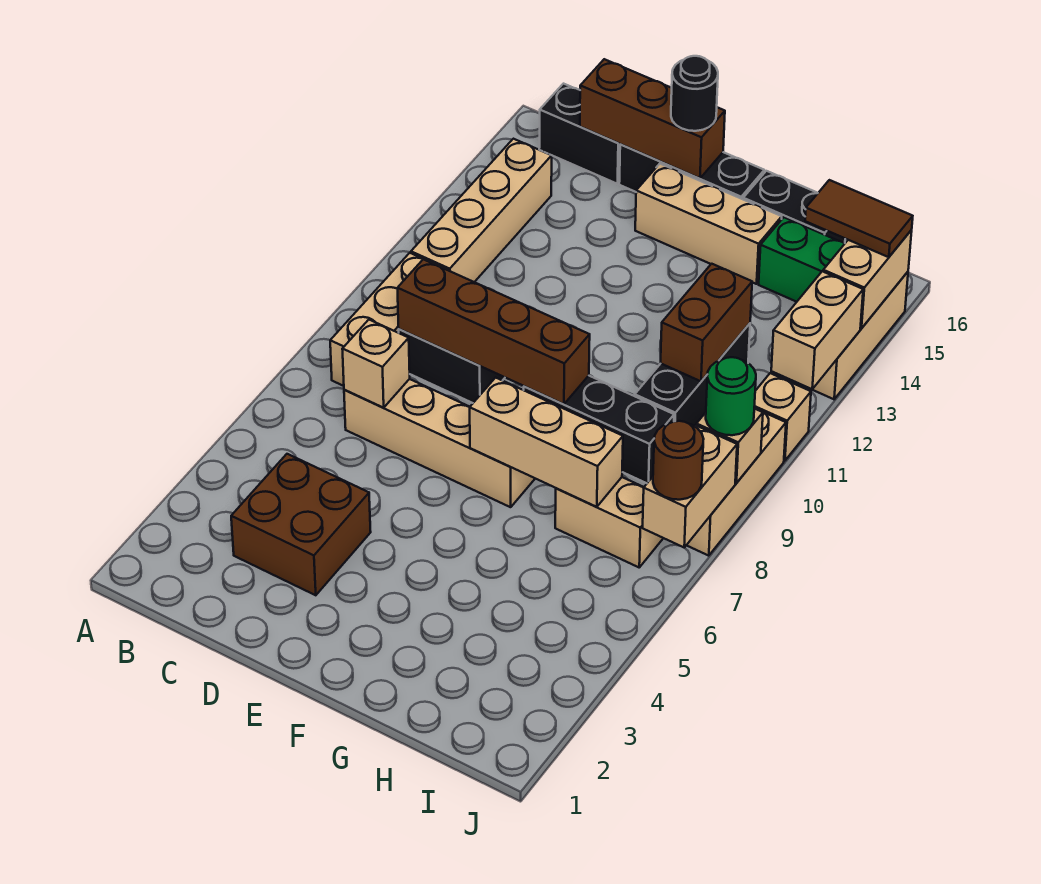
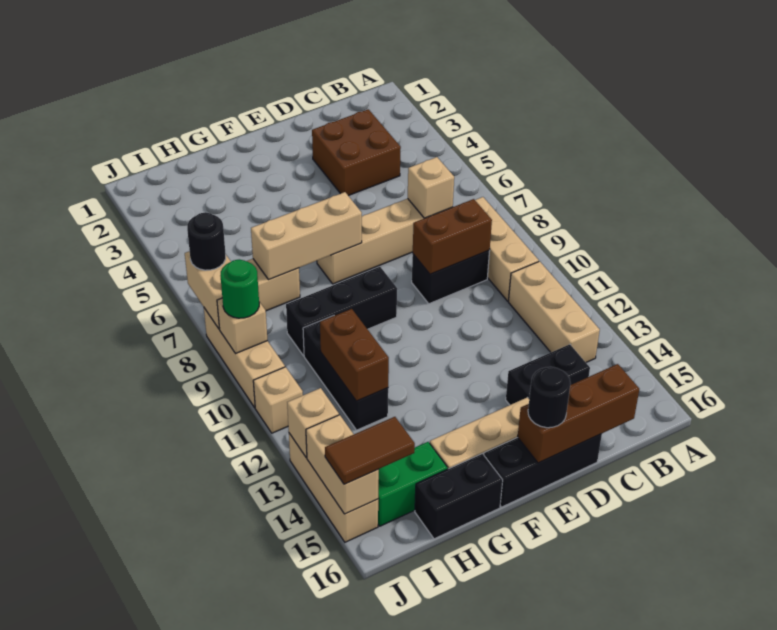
tan 1x4 brick [411,139,552,282] -> tan 1x3 brick [508,261,600,362]
black 1x2 brick [539,84,621,184] -> black 1x2 brick moved to [506,344,590,405]
brown 1x4 brick [397,259,590,404] -> brown 1x2 brick [413,199,492,274]
brown 1x1 round brick [653,421,703,500] -> black 1x1 round brick [187,212,226,270]
tan 1x2 brick [771,271,863,389] -> tan 1x1 brick [287,388,339,458]

